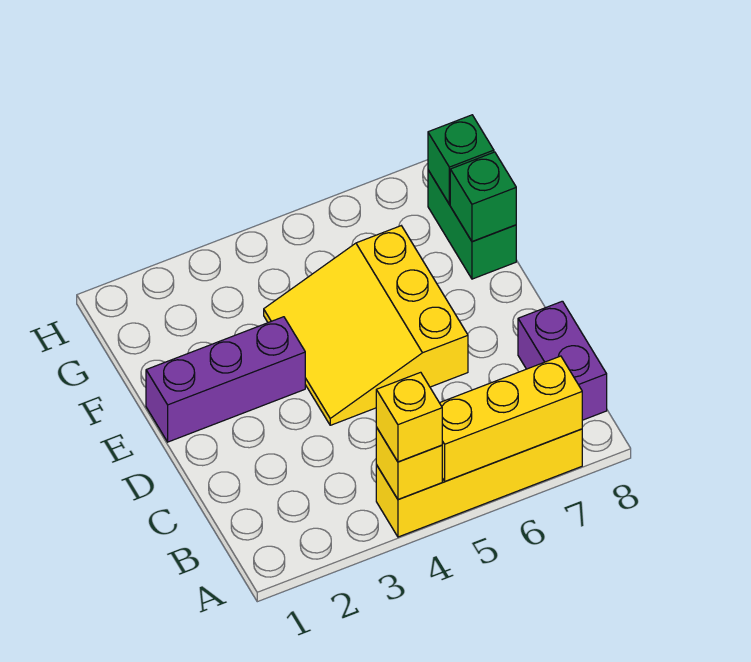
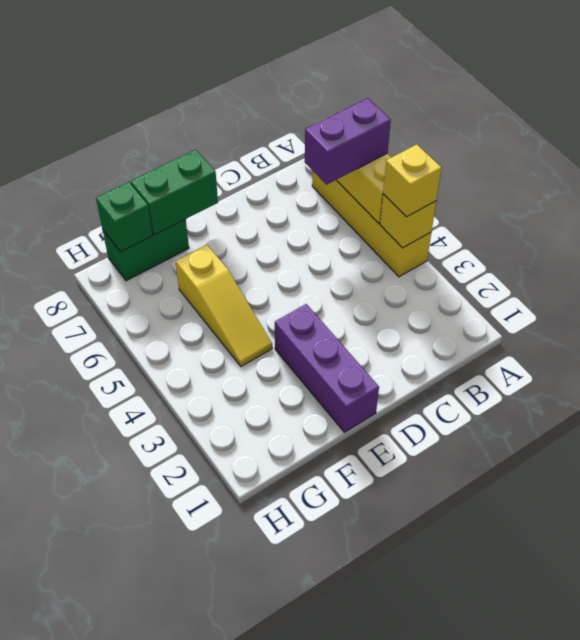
purple 1x2 brick [518,301,607,420] -> purple 1x2 brick moved to [305,98,391,185]
yellow 3x3 slope [264,226,468,425] -> yellow 1x3 slope [176,245,272,366]
green 1x1 brick [450,152,516,241] -> green 1x2 brick [131,150,218,235]

